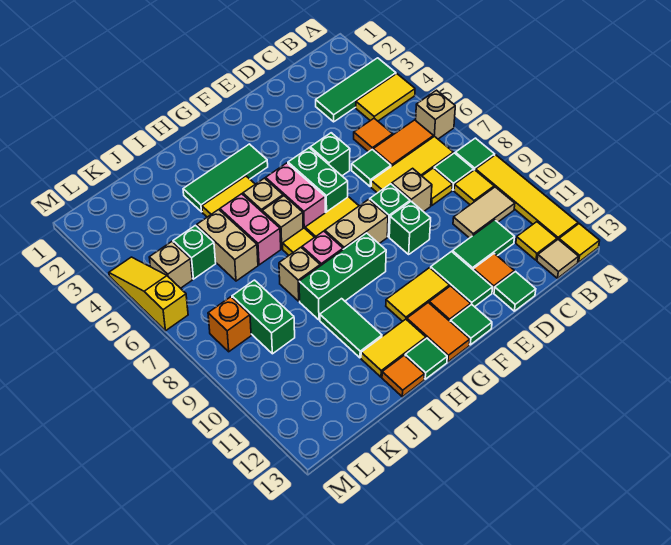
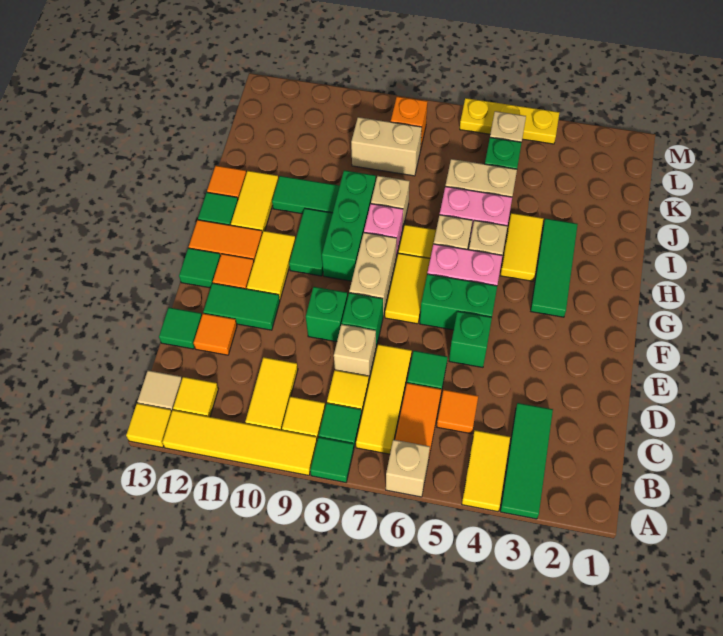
tan 1x2 tile [453,187,515,238] -> yellow 1x2 tile [245,357,298,430]
green 1x2 tile [453,220,515,269] -> green 1x2 tile moved to [289,208,333,276]
green 1x2 brick [232,280,295,354] -> tan 1x2 brick [351,117,422,176]
yellow 1x3 slope [109,257,188,331] -> yellow 1x3 plate [460,98,560,144]

